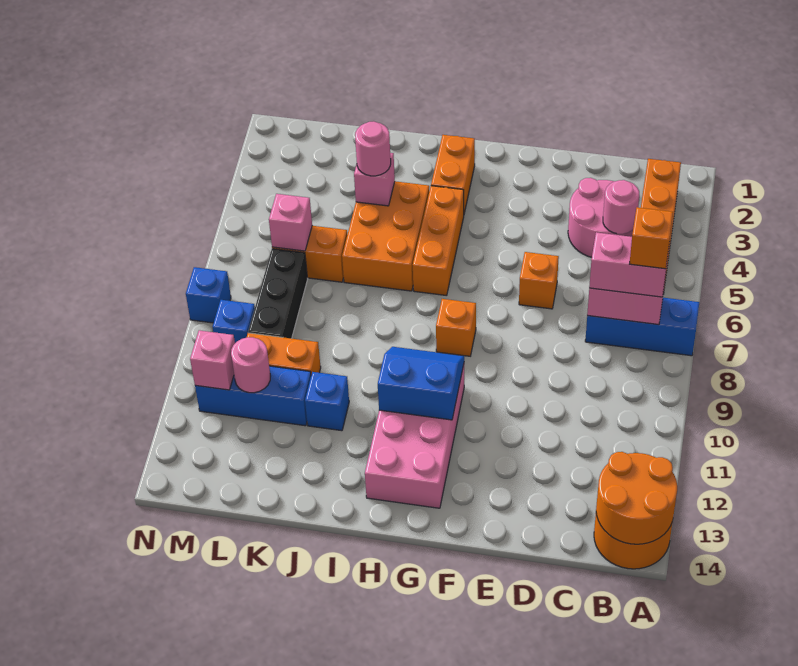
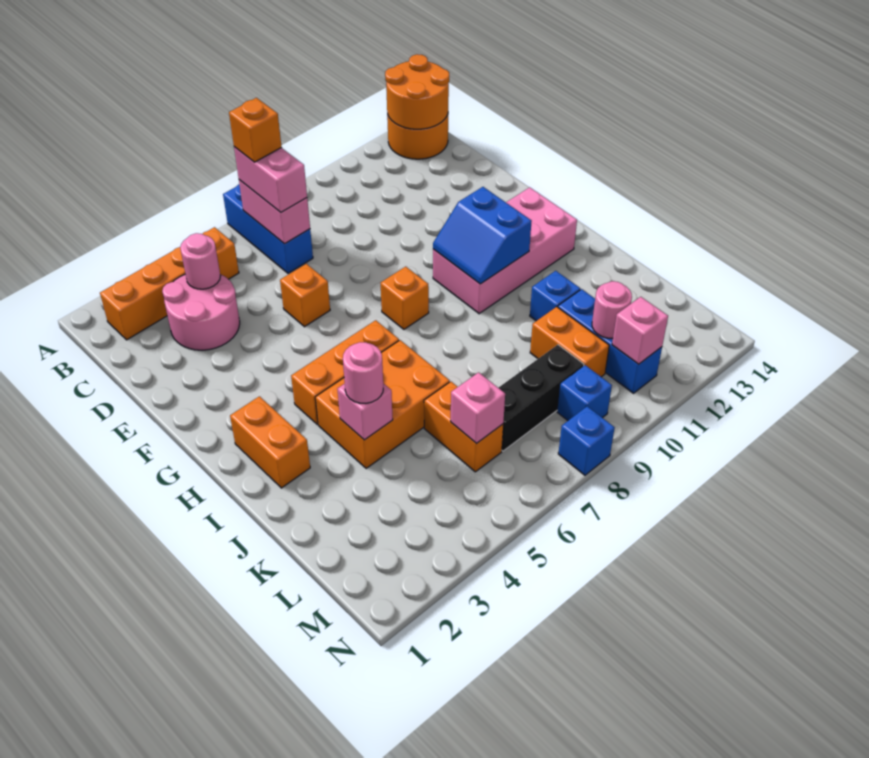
orange 1x2 brick [431,135,475,213] -> orange 1x2 brick turned to [230,396,310,488]

